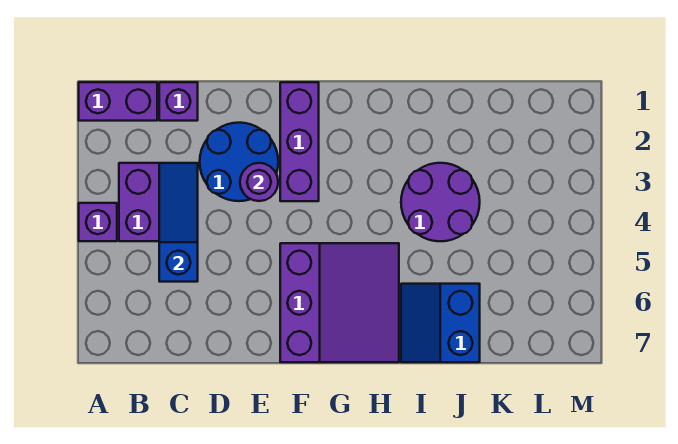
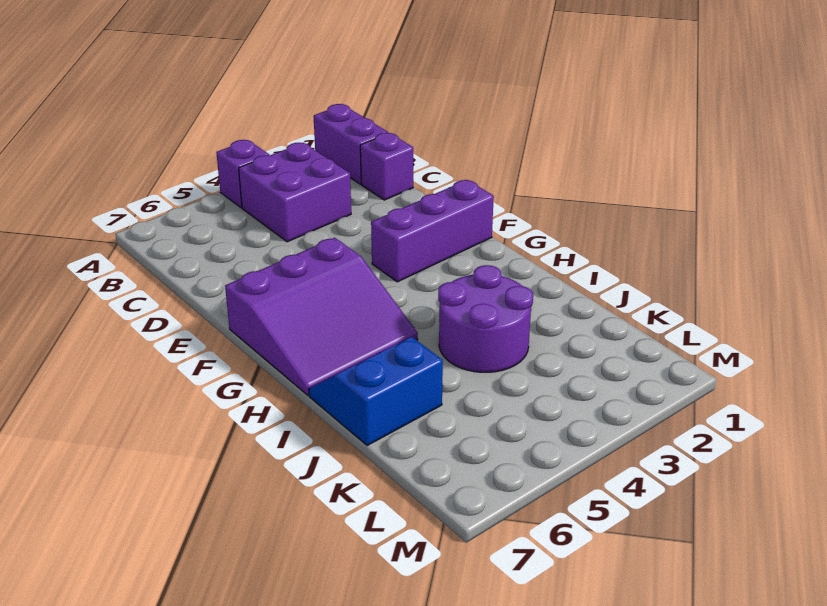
blue 1x3 slope [159,163,198,282] -> none
blue 2x2 round brick [200,123,278,201] -> none
purple 1x1 round brick [240,163,278,201] -> none

